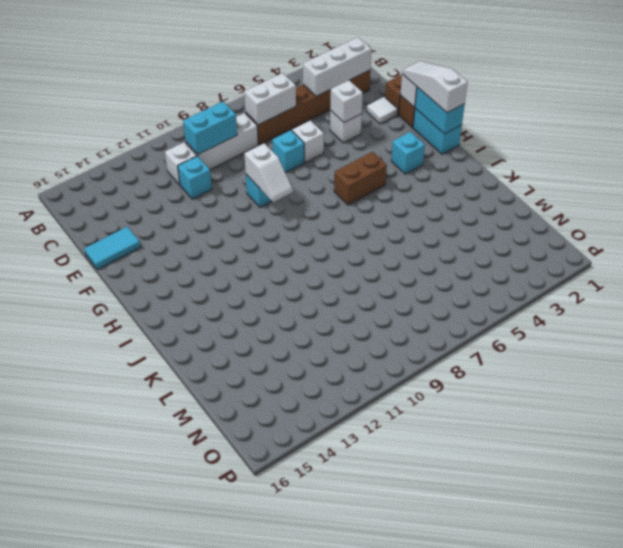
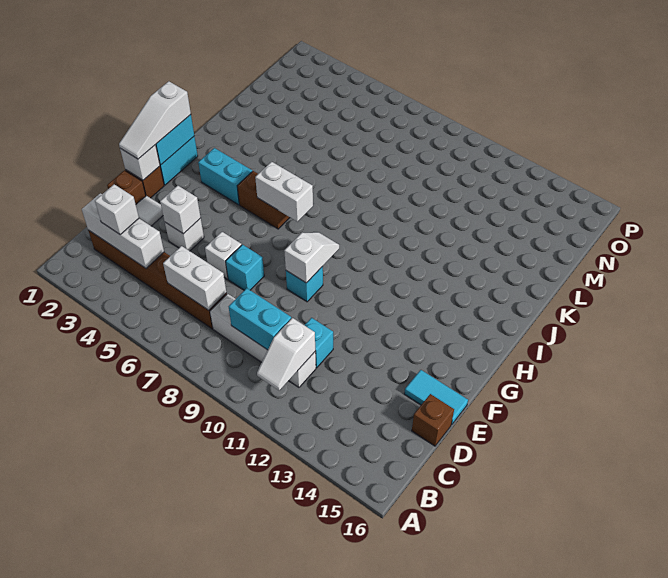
none -> white 1x2 slope [257,318,315,390]
none -> white 1x1 brick [95,184,139,235]
none -> brown 1x1 brick [412,394,454,446]
cyan 1x1 brick [391,132,425,174] -> cyan 1x2 brick [198,148,252,205]
none -> white 1x2 brick [255,162,313,222]

